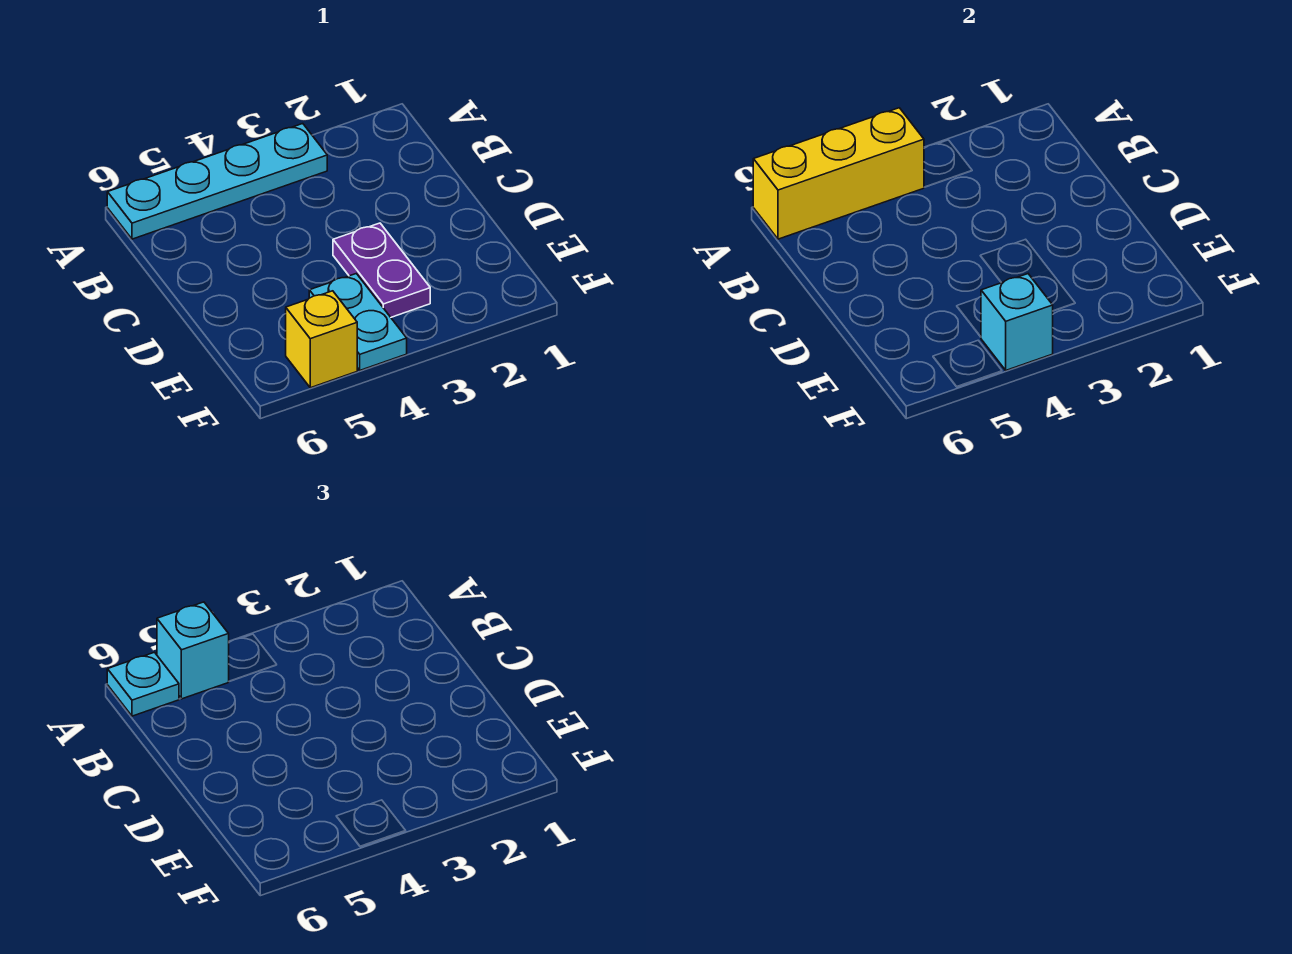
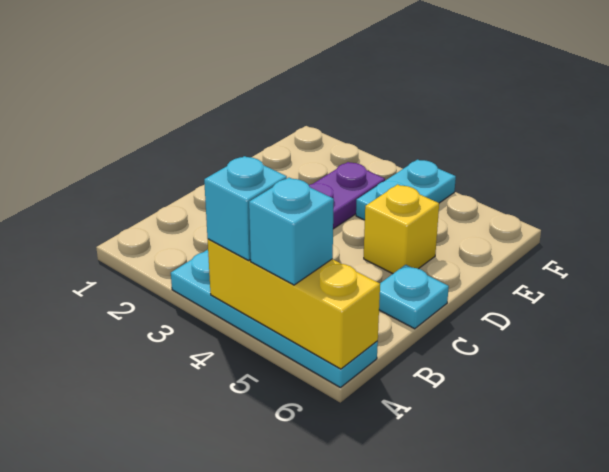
cyan 1x1 plate [107,652,179,716] -> cyan 1x1 plate moved to [379,265,449,329]
cyan 1x1 brick [981,274,1053,370] -> cyan 1x1 brick moved to [204,156,287,260]
yellow 1x1 brick [286,291,357,388] -> yellow 1x1 brick moved to [364,184,439,274]

